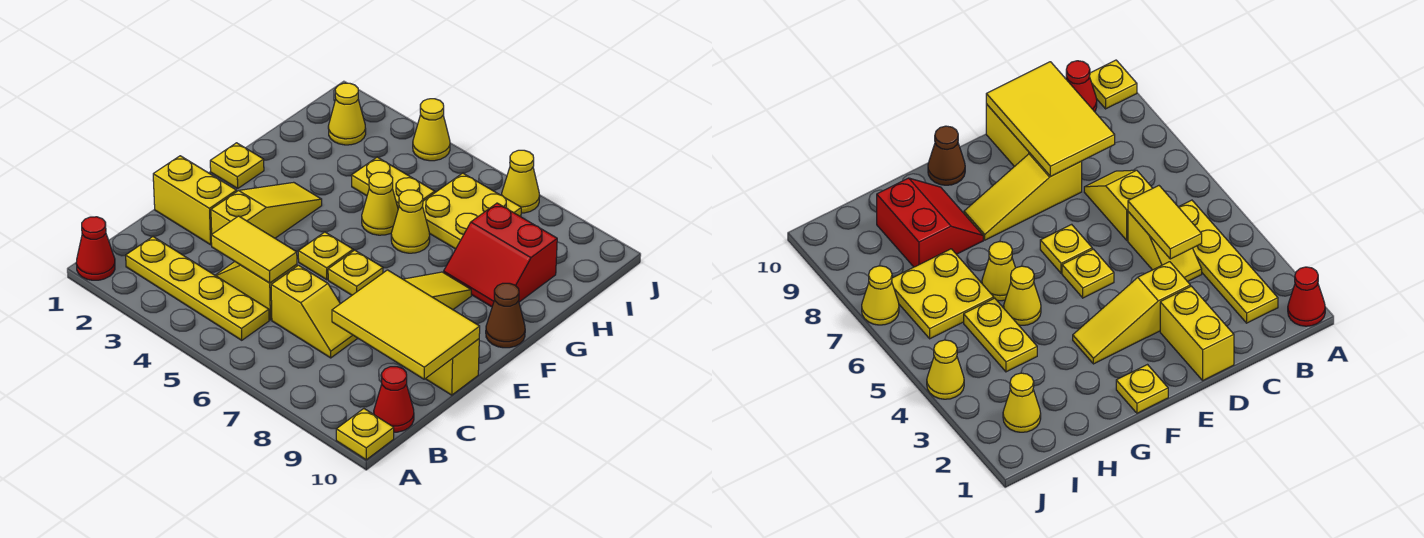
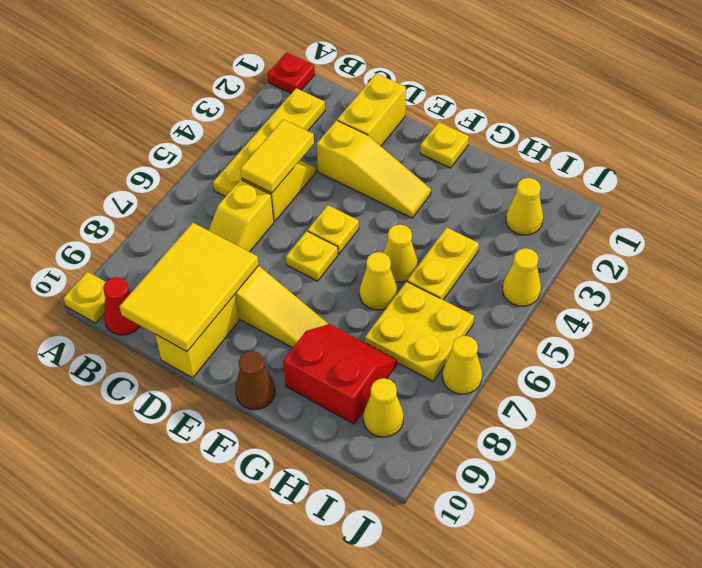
red 1x1 cone [76,217,115,280] -> red 1x1 plate [268,52,315,93]
red 2x2 slope [444,203,557,307] -> red 2x2 slope turned to [283,324,397,424]
none -> yellow 1x1 cone [363,378,404,437]

